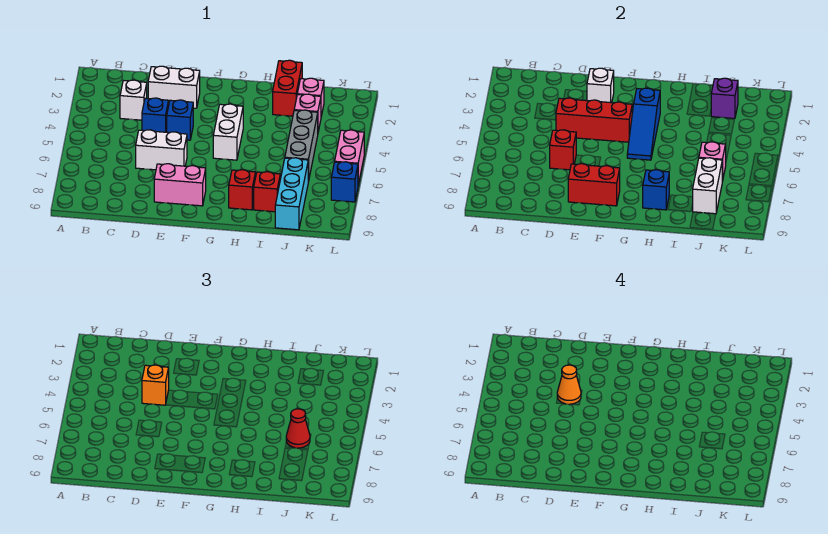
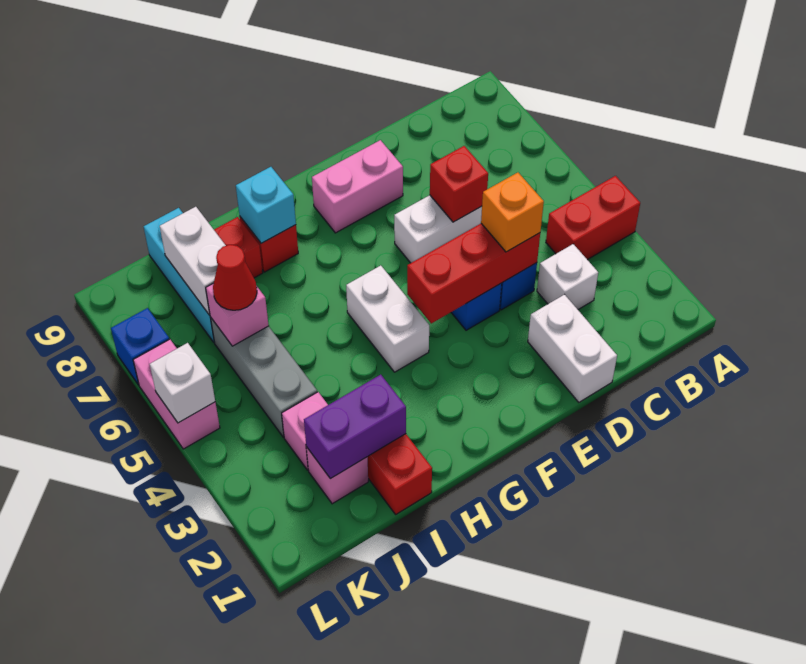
white 1x2 brick [148,66,200,108] -> white 1x2 brick turned to [528,294,617,402]
orange 1x1 cone [557,365,581,404] -> none
white 1x1 brick [587,68,614,103] -> white 1x1 brick moved to [150,343,215,423]
red 1x2 brick [568,164,620,206] -> red 1x2 brick moved to [546,176,640,260]
blue 1x3 slope [627,88,660,160] -> none
blue 1x1 brick [643,170,669,210] -> cyan 1x1 brick [236,167,296,243]
purple 1x1 brick [711,78,738,118] -> purple 1x2 brick [304,375,406,479]

